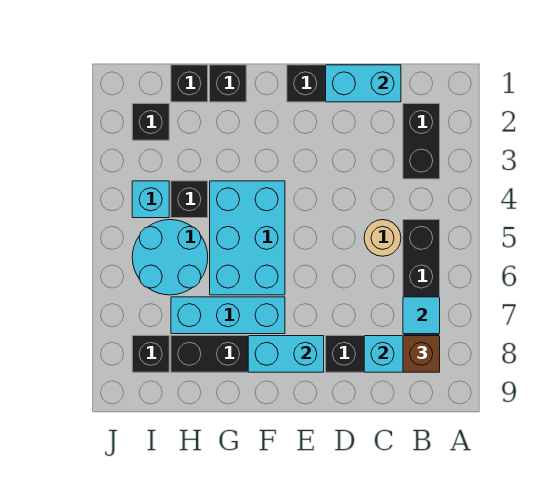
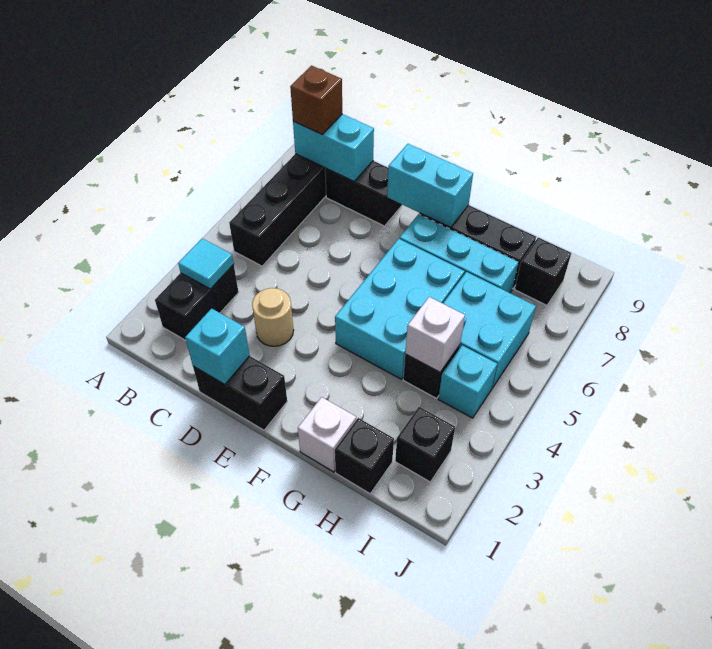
cyan 1x1 tile [403,297,440,334] -> cyan 1x1 tile moved to [178,239,234,289]
cyan 1x2 brick [326,65,401,102] -> cyan 1x1 brick [185,308,250,385]
tan 1x1 round brick [364,220,401,256] -> tan 1x1 round brick moved to [252,288,294,346]
black 1x1 brick [210,65,246,102] -> white 1x1 brick [298,397,356,472]
none -> white 1x1 brick [405,297,465,372]
cyan 2x2 round brick [132,220,208,295] -> cyan 2x2 brick [443,272,536,388]

